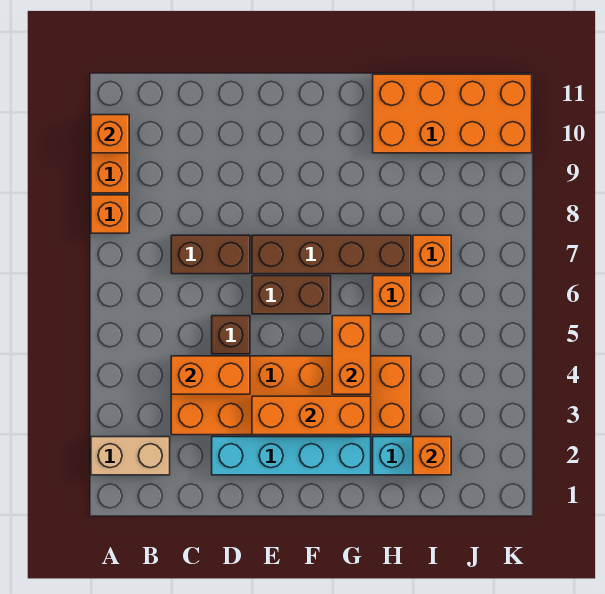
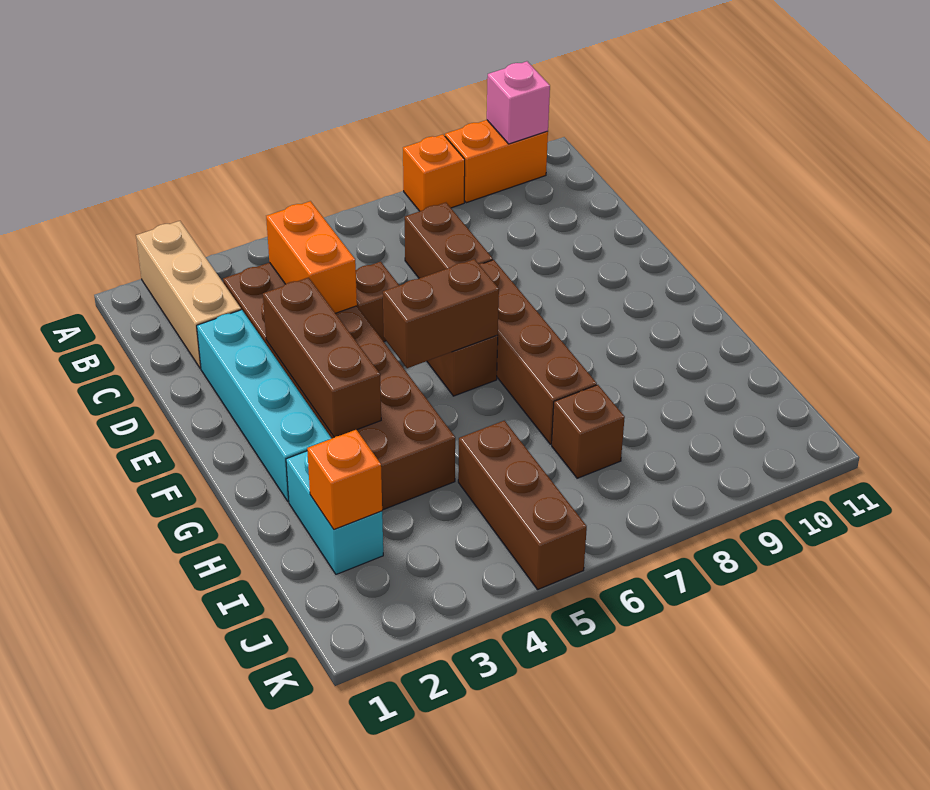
tan 1x2 brick [91,437,170,475] -> tan 1x3 brick [136,221,241,368]
orange 1x1 brick [91,115,129,153] -> pink 1x1 brick [487,61,550,144]
orange 2x6 brick [171,356,411,435] -> brown 2x6 brick [223,263,455,510]
orange 1x3 brick [252,396,371,435] -> brown 1x3 brick [263,277,381,437]
none -> brown 1x2 brick [383,259,499,368]
orange 1x2 brick [332,316,371,394] -> none
orange 1x1 brick [373,276,411,314] -> none
orange 2x4 brick [373,74,532,153] -> none
none -> brown 1x3 brick [458,421,587,589]
orange 1x1 brick [413,235,451,274] -> brown 1x1 brick [552,385,625,478]

